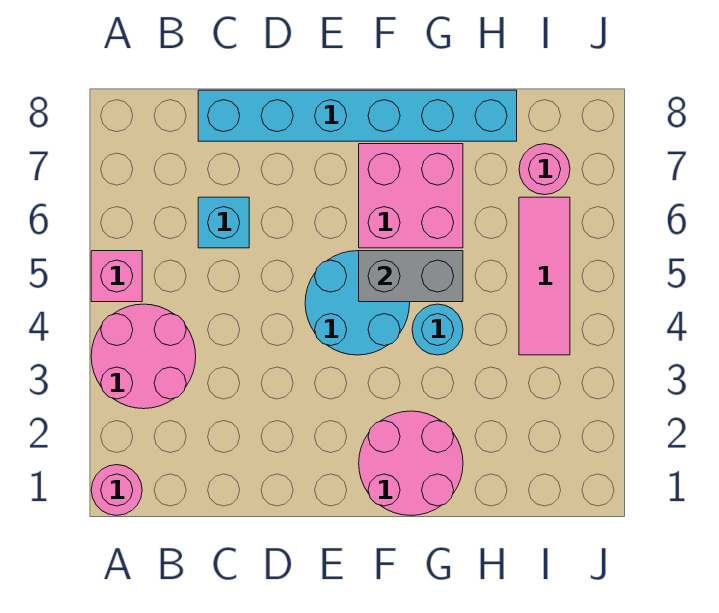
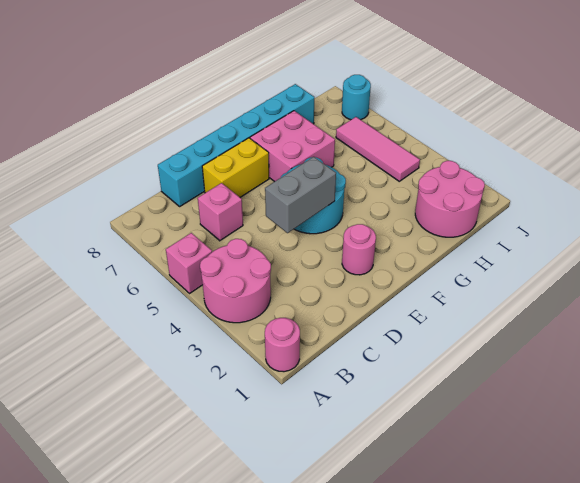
cyan 1x1 brick [198,197,249,248] -> pink 1x1 brick [198,183,243,241]
none -> yellow 1x2 brick [202,138,269,197]
pink 2x2 round brick [359,411,463,516] -> pink 2x2 round brick moved to [415,161,485,237]
grey 1x2 brick [359,251,463,302] -> grey 1x2 brick moved to [265,157,336,233]
cyan 1x1 round brick [412,304,463,355] -> cyan 1x1 round brick moved to [342,75,371,120]
pink 1x1 round brick [519,144,570,195] -> pink 1x1 round brick moved to [342,224,376,275]

